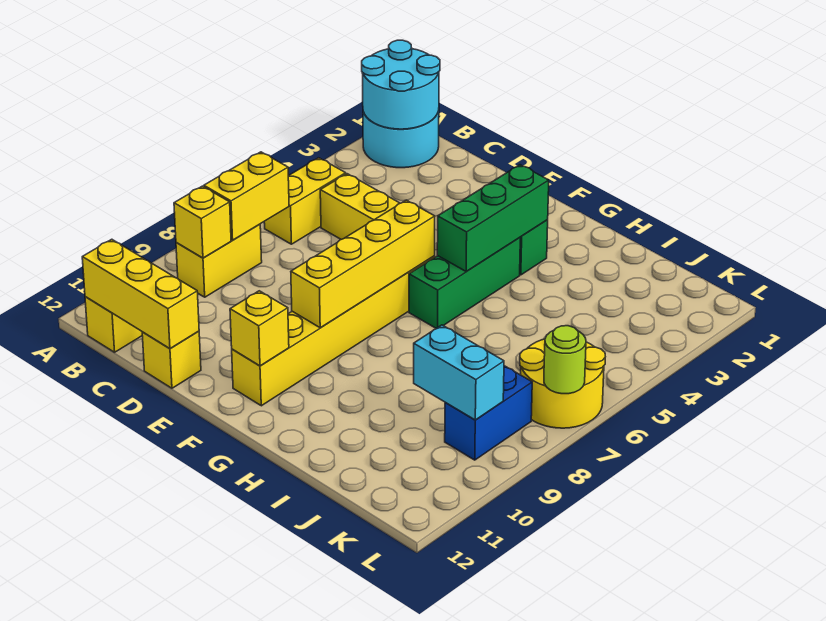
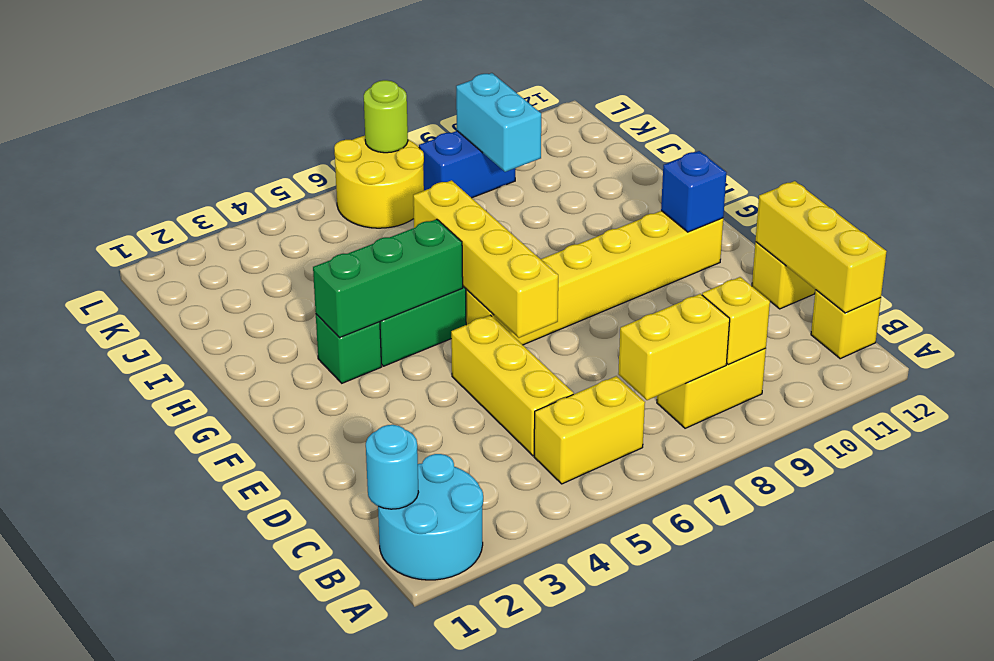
cyan 2x2 round brick [362,40,440,129] -> cyan 1x1 round brick [366,425,419,509]
yellow 1x4 brick [291,200,435,328] -> yellow 1x4 brick turned to [413,180,558,338]
yellow 1x1 brick [230,291,289,366] -> blue 1x1 brick [661,151,727,232]

